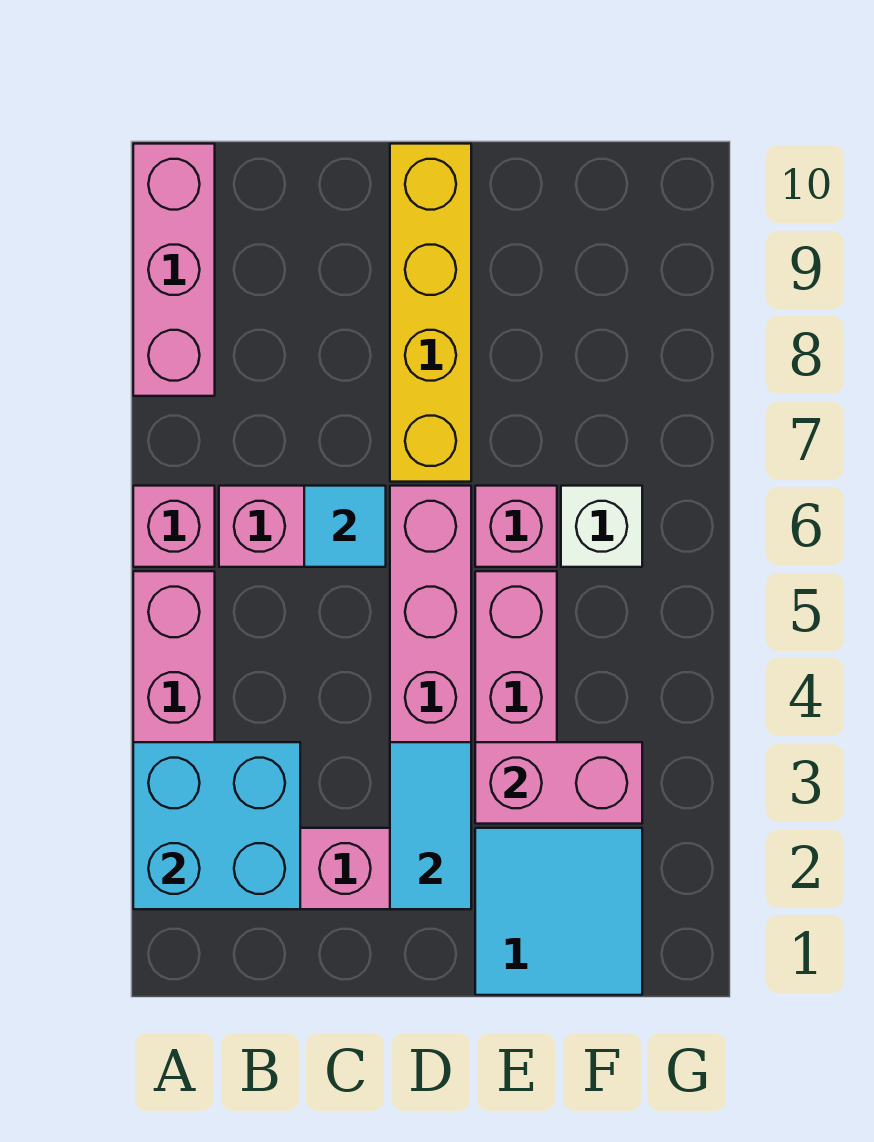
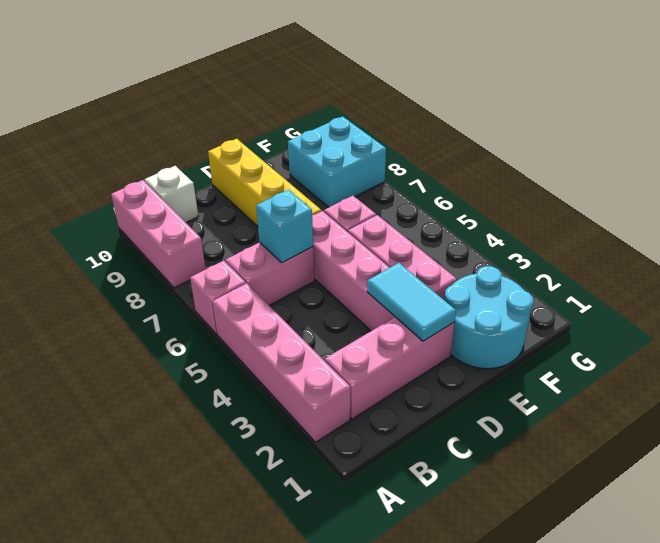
cyan 2x2 brick [133,742,300,909] -> cyan 2x2 brick moved to [288,116,386,207]
cyan 1x1 tile [304,486,386,567] -> cyan 1x1 brick [256,190,313,263]
cyan 2x2 tile [475,828,642,995] -> cyan 2x2 round brick [445,266,533,369]
pink 1x2 brick [475,742,642,824] -> none
white 1x1 brick [561,486,642,567] -> white 1x1 brick moved to [145,166,198,223]

